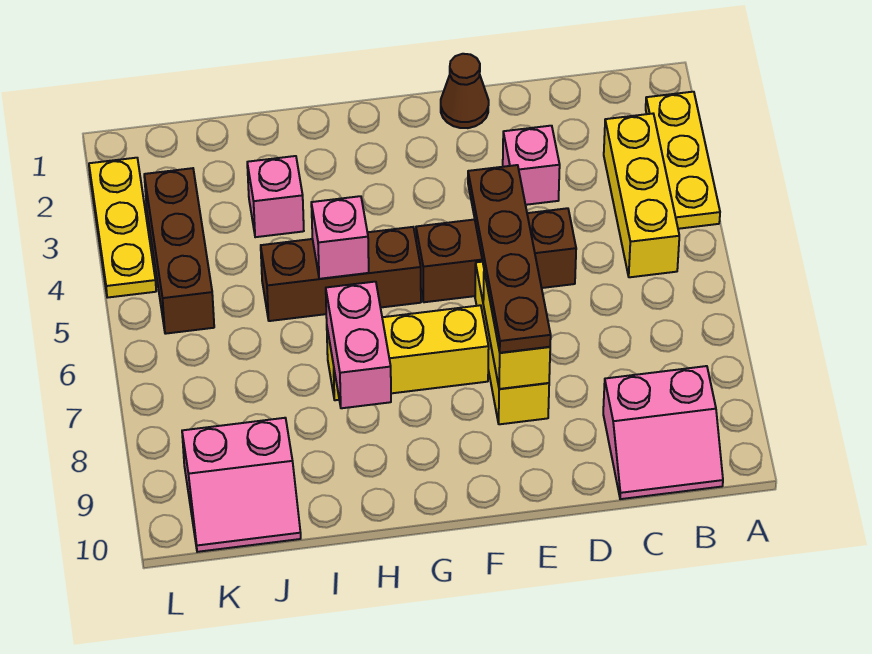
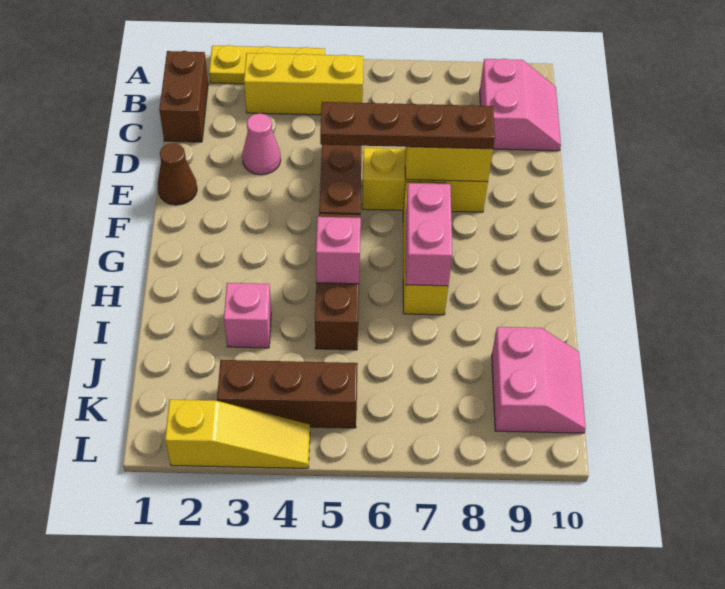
none -> brown 1x2 brick [159,51,208,142]
pink 1x1 brick [503,126,560,205] -> pink 1x1 cone [242,113,281,175]
pink 1x2 brick [326,282,391,408] -> pink 1x2 brick turned to [406,183,452,286]
yellow 1x3 plate [89,158,156,298] -> yellow 1x3 slope [165,400,310,468]

